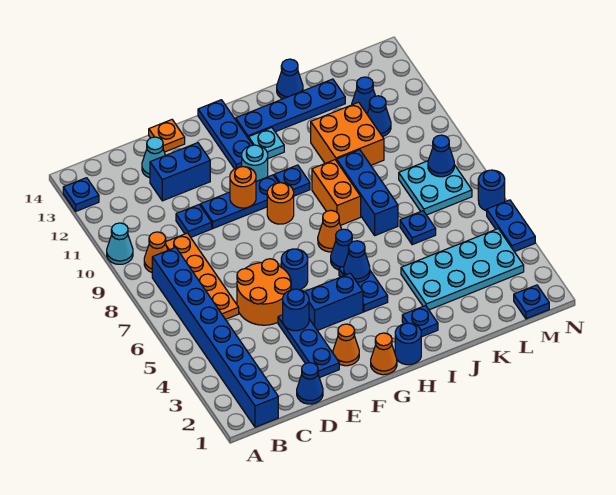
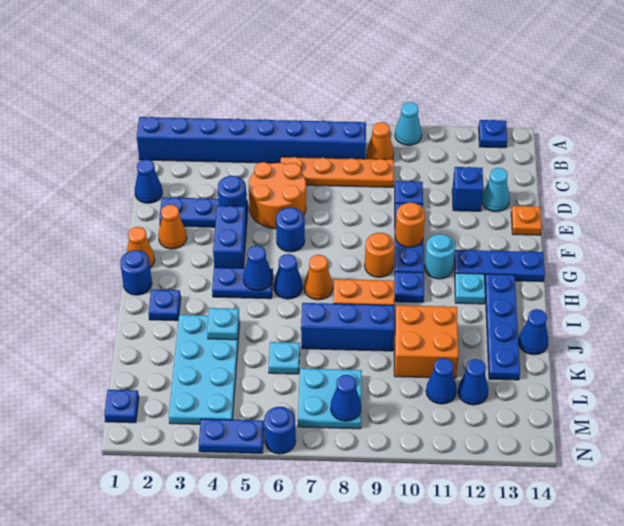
blue 1x2 brick [150,143,210,201] -> blue 1x1 brick [452,167,483,211]
none -> cyan 1x1 plate [207,308,239,340]
blue 1x1 plate [400,211,436,245] -> cyan 1x1 plate [269,342,300,374]

